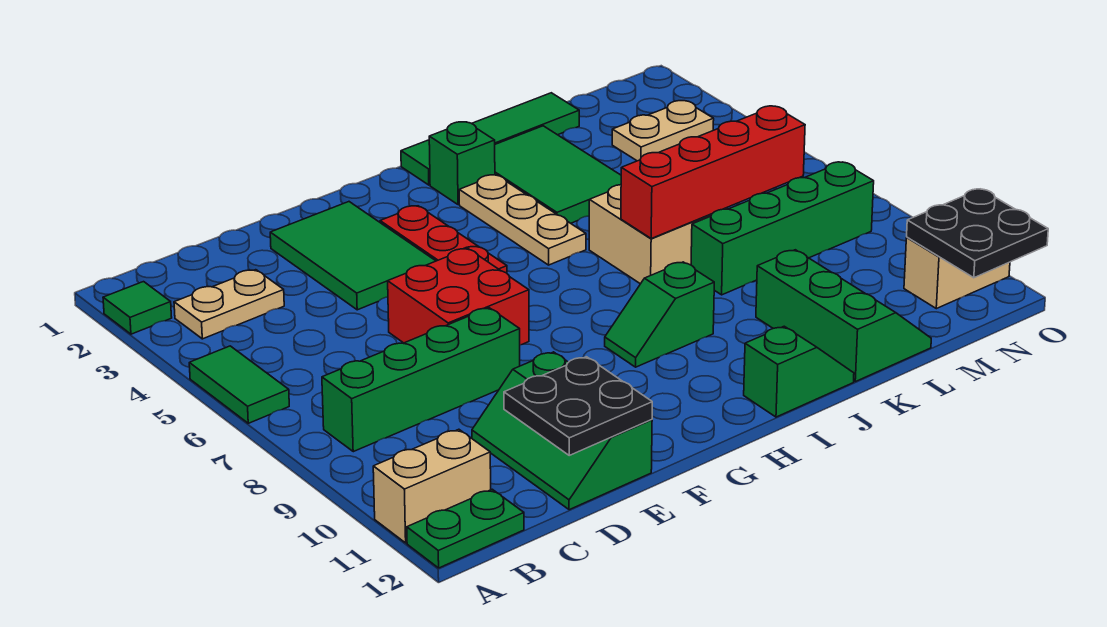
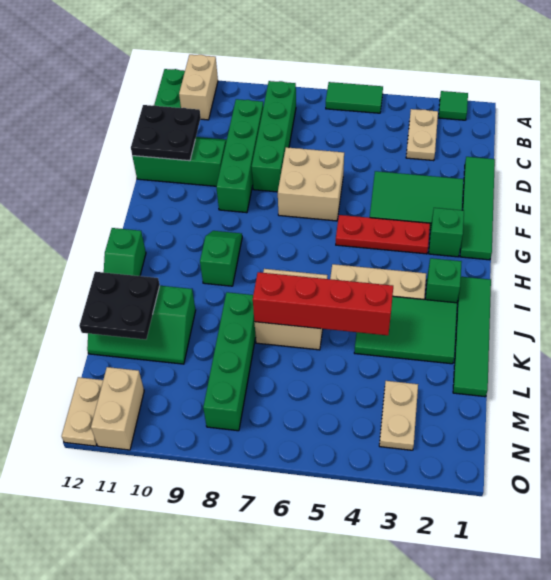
none -> green 1x4 brick [216,99,263,213]
none -> green 1x4 tile [460,157,495,260]
red 2x2 brick [388,249,529,345] -> tan 2x2 brick [278,147,344,221]
none -> green 1x1 brick [429,208,464,257]
red 1x4 brick [621,106,805,238] -> red 1x4 brick turned to [253,272,393,335]
black 2x2 plate [907,189,1048,278] -> black 2x2 plate moved to [79,272,160,339]
none -> tan 1x2 plate [62,377,103,446]

